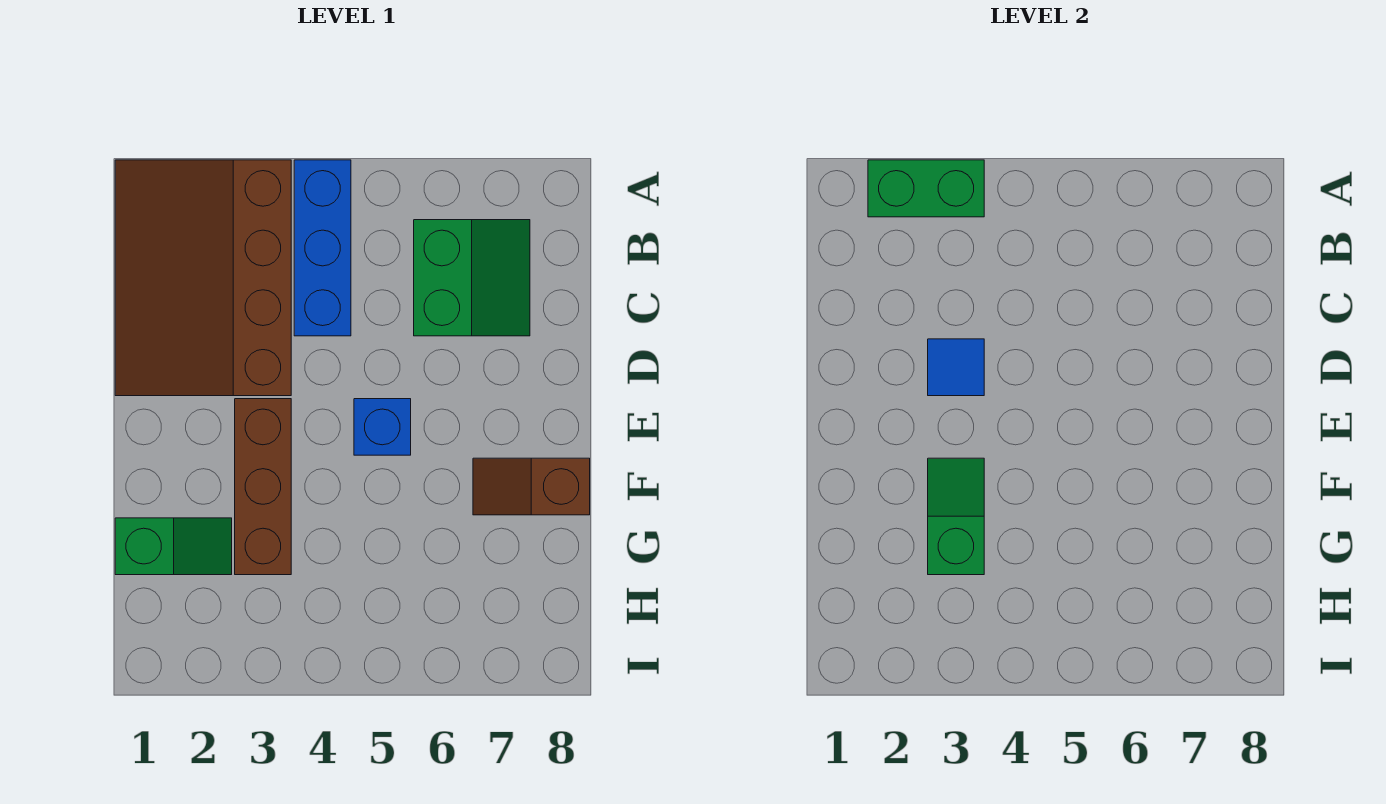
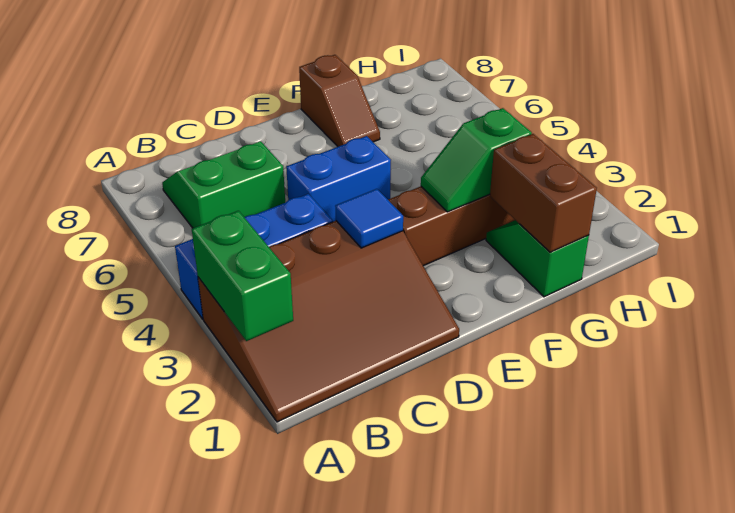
blue 1x1 brick [354,399,411,455] -> blue 1x2 brick [286,136,391,222]
none -> brown 1x2 brick [490,134,597,252]

